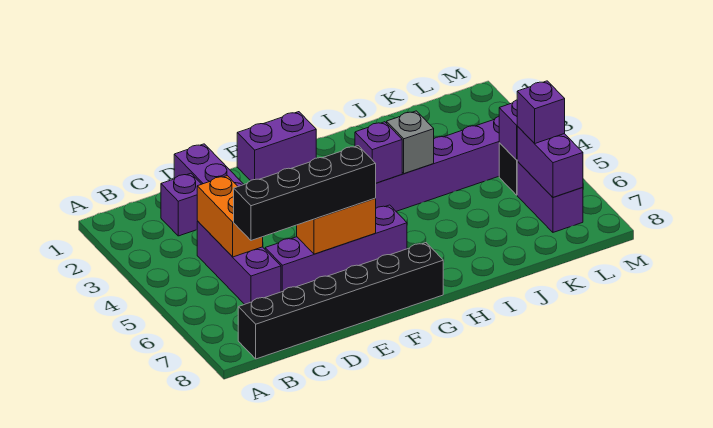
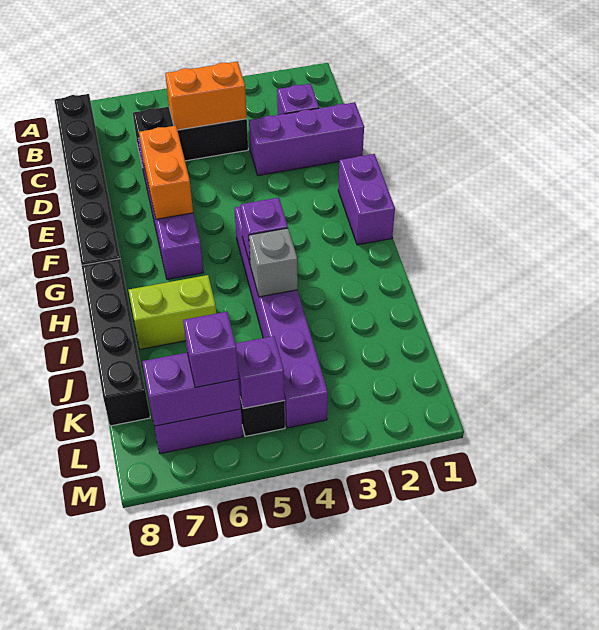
purple 1x3 brick [197,221,281,304] -> black 1x3 brick [133,107,248,163]
black 1x4 brick [234,146,376,241] -> black 1x4 brick moved to [82,259,150,426]
none -> lime 1x2 brick [128,275,216,349]

